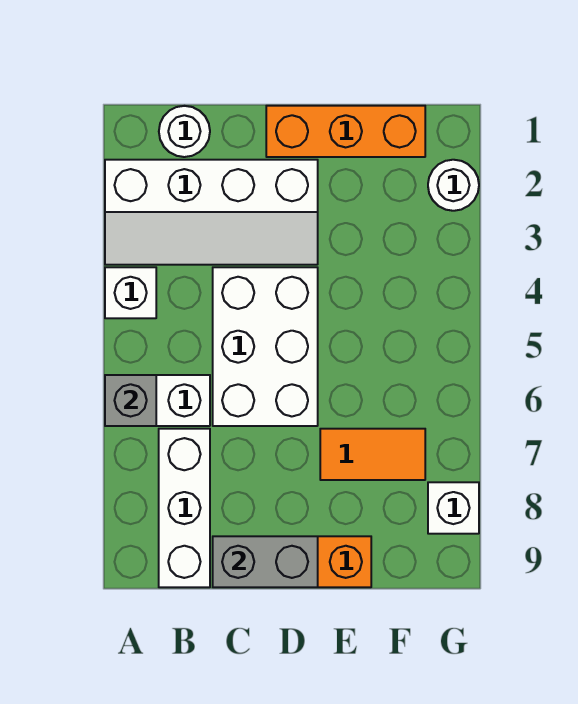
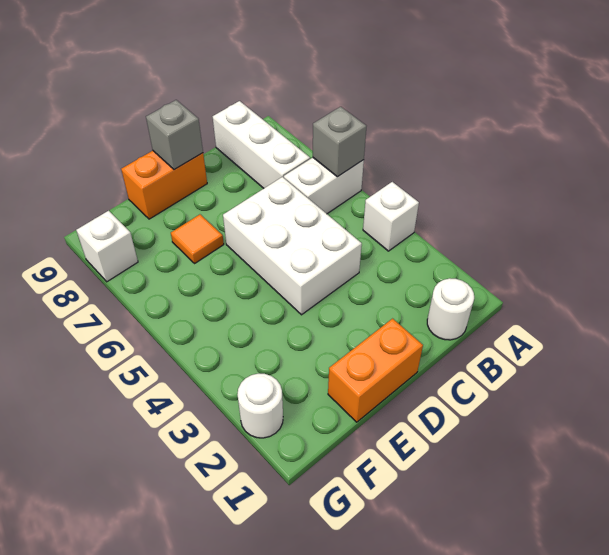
white 2x4 slope [105,160,318,265] -> none
grey 1x2 brick [213,536,318,587] -> grey 1x1 brick [146,100,203,170]
orange 1x3 brick [266,106,425,157] -> orange 1x2 brick [328,319,423,422]
orange 1x2 tile [320,429,425,480] -> orange 1x1 tile [171,214,224,264]

